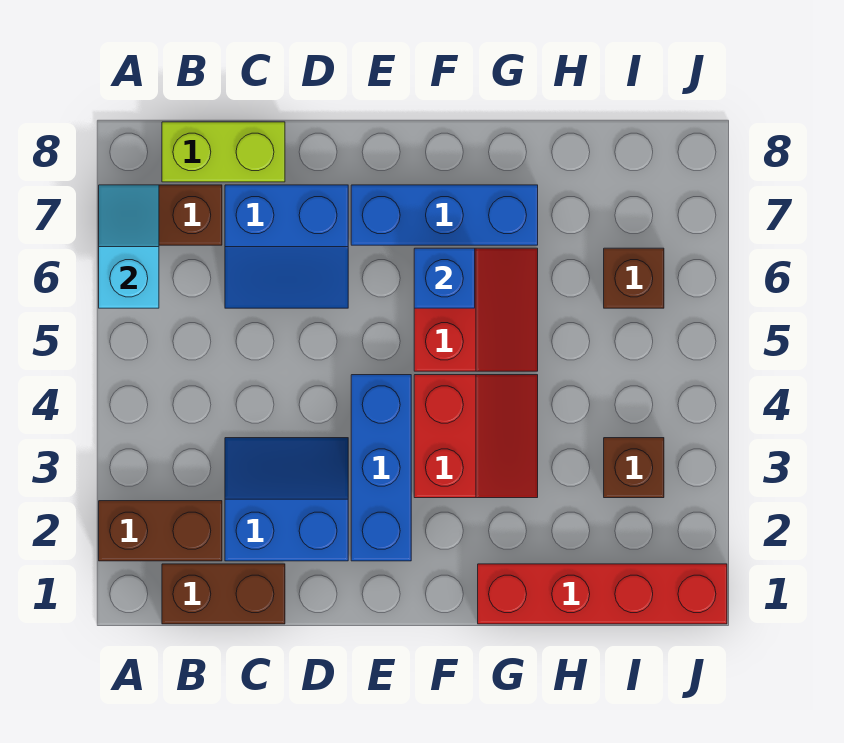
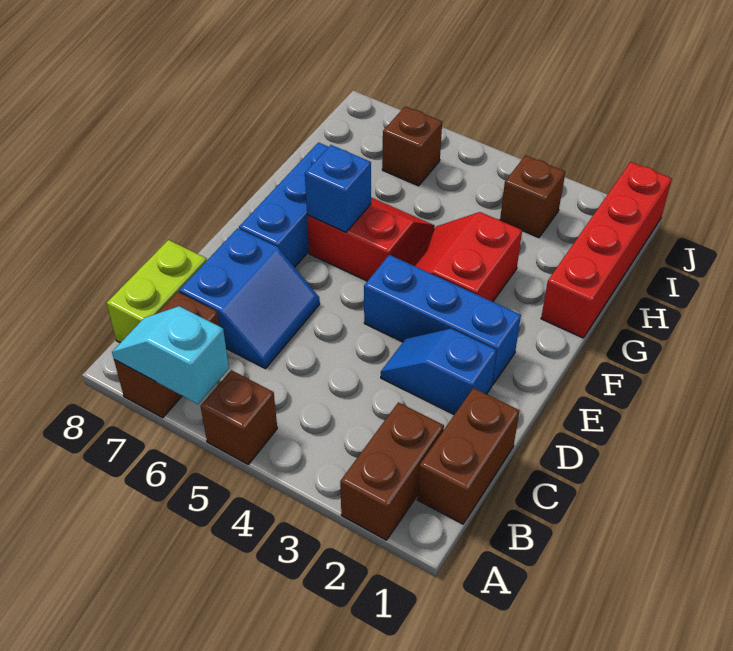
none -> brown 1x1 brick [200,370,277,464]
blue 2x2 slope [225,438,348,561] -> blue 1x2 slope [381,329,496,415]
red 2x2 slope [414,375,538,498] -> red 2x2 slope turned to [408,212,522,302]

